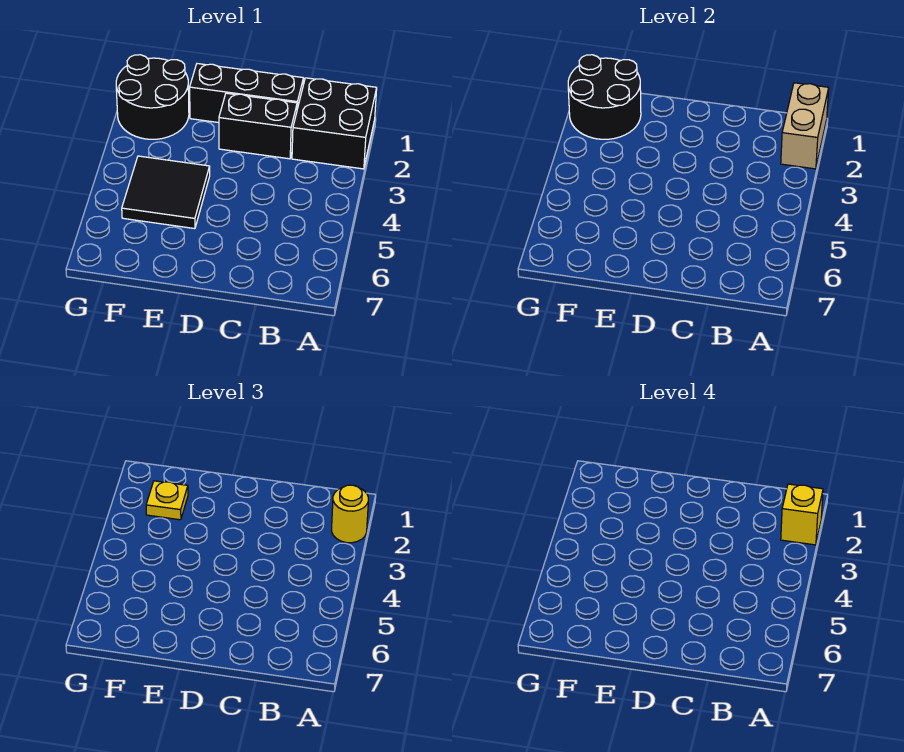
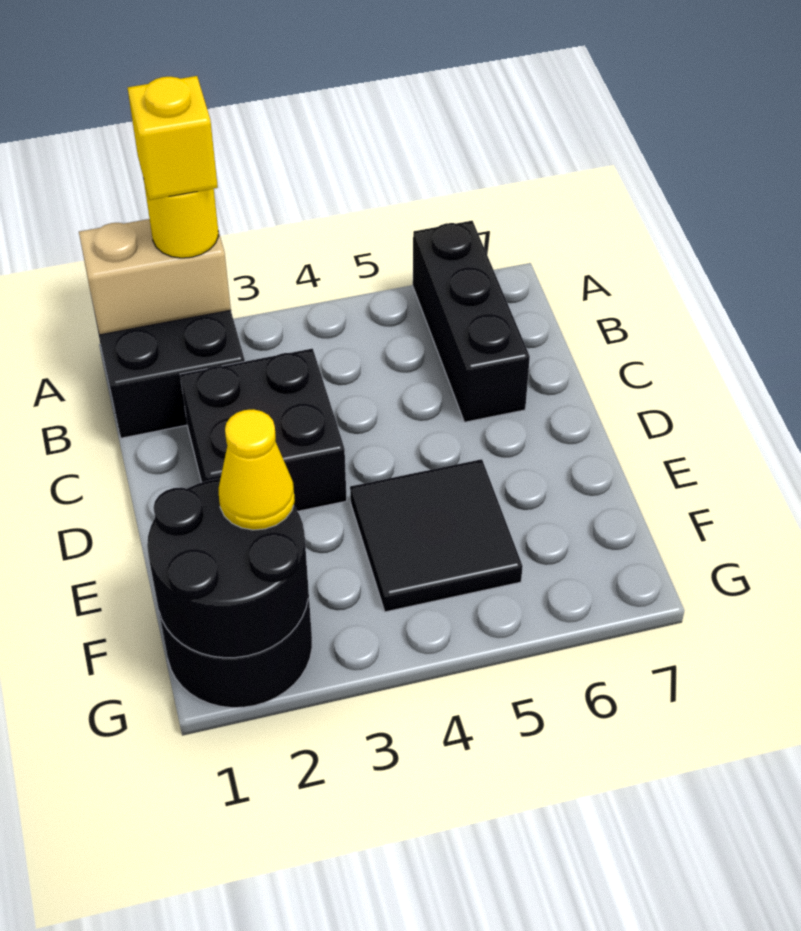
black 1x3 brick [190,64,303,123] -> black 1x3 brick moved to [413,221,530,422]
black 1x2 brick [219,93,297,159] -> black 2x2 brick [180,348,347,511]
yellow 1x1 plate [146,481,188,520] -> yellow 1x1 cone [219,409,295,530]

